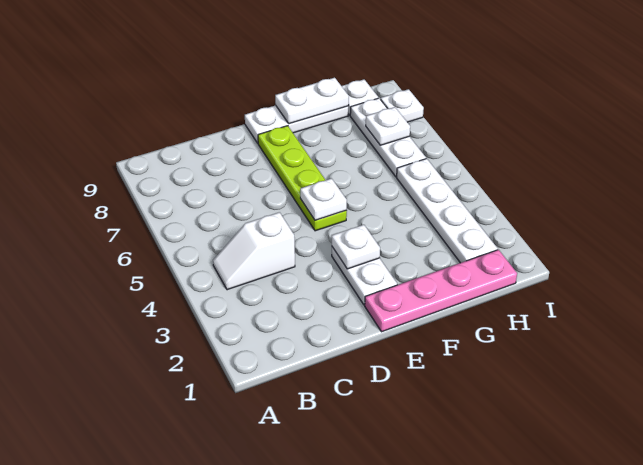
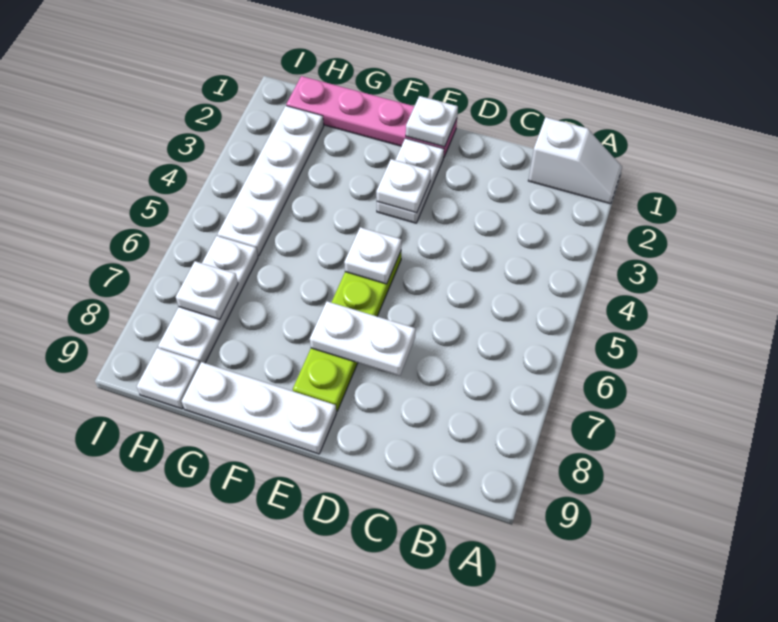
white 1x2 slope [213,212,295,290] -> white 1x2 slope moved to [528,117,622,204]
white 1x2 plate [275,78,349,124] -> white 1x2 plate moved to [310,301,416,376]
white 1x1 plate [381,89,424,122] -> white 1x1 plate moved to [406,96,458,147]

